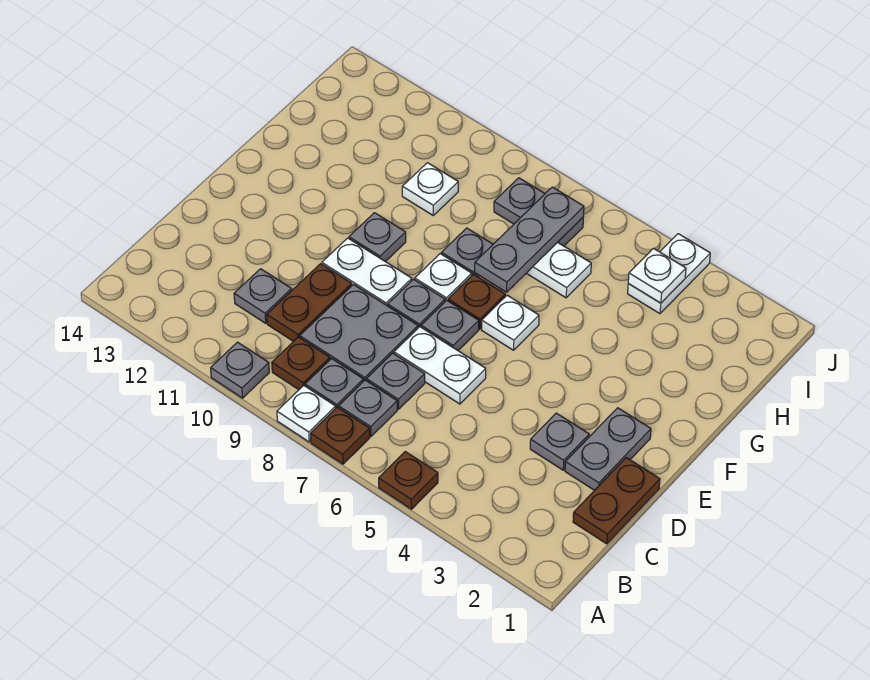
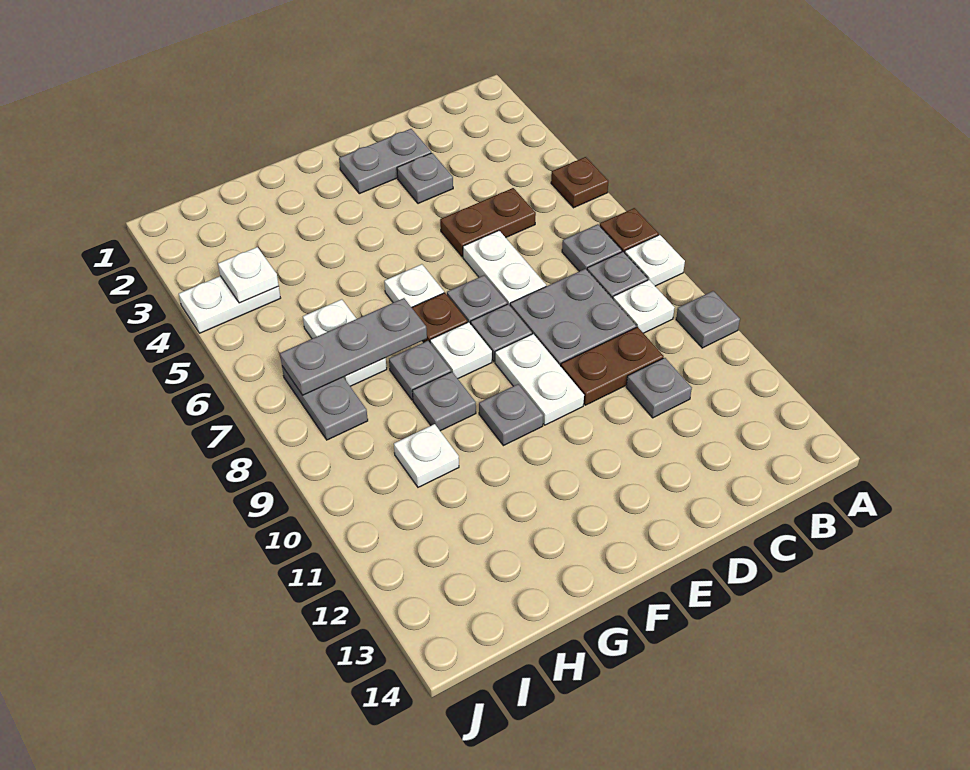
brown 1x1 plate [272,337,330,390] -> white 1x1 plate [613,280,675,333]
brown 1x2 plate [573,458,660,544] -> brown 1x2 plate moved to [440,188,536,257]
grey 1x1 plate [366,353,425,409] -> grey 1x1 plate moved to [412,372,476,431]

